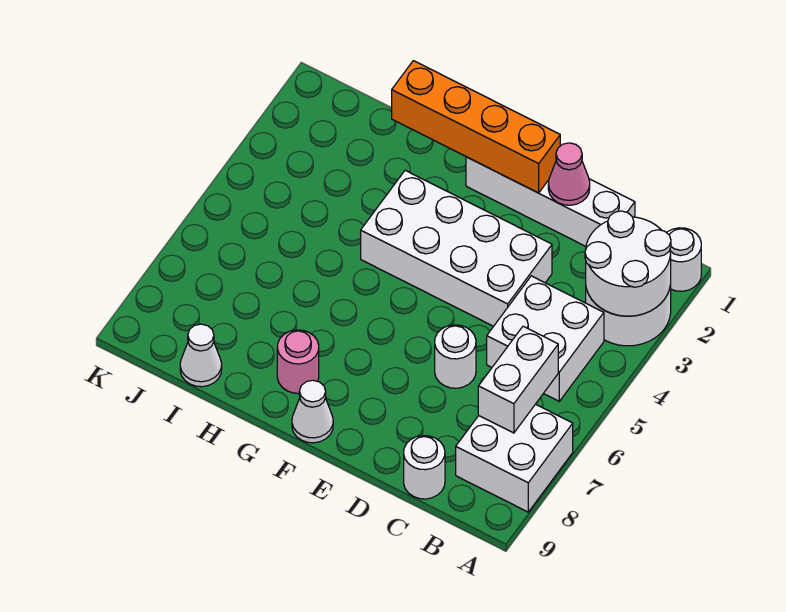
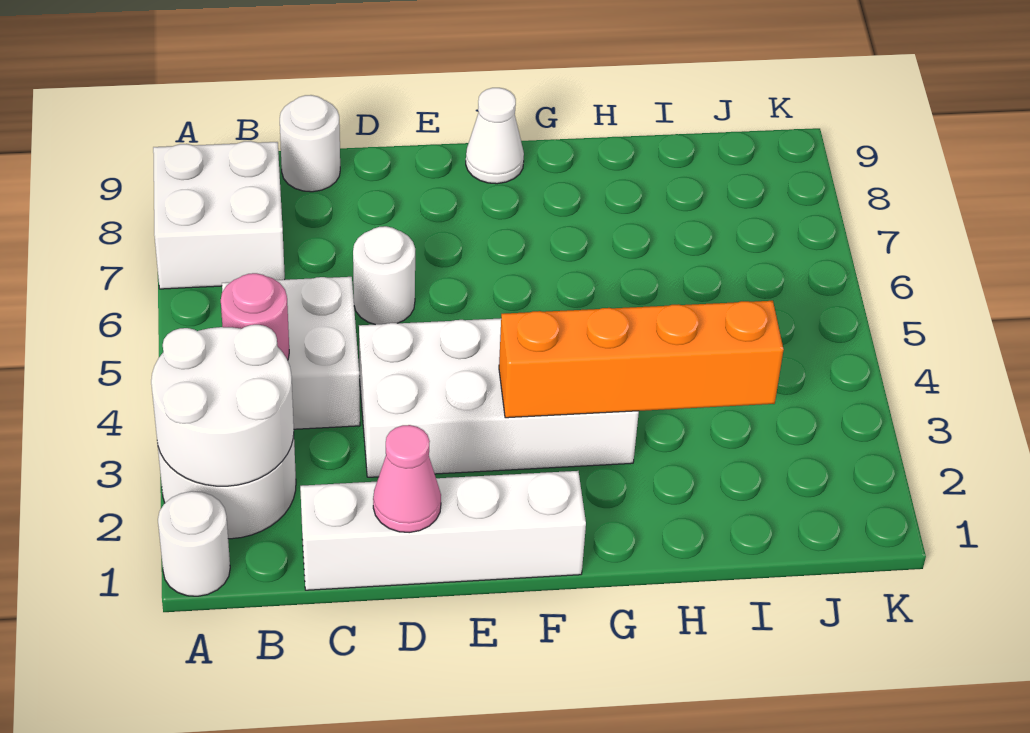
white 1x2 brick [478,326,558,433] -> none
orange 1x4 brick [392,61,560,193] -> orange 1x4 brick moved to [499,301,784,418]
pink 1x1 round brick [277,330,319,393] -> pink 1x1 round brick moved to [221,273,289,360]
white 1x1 cone [180,324,222,387] -> none

